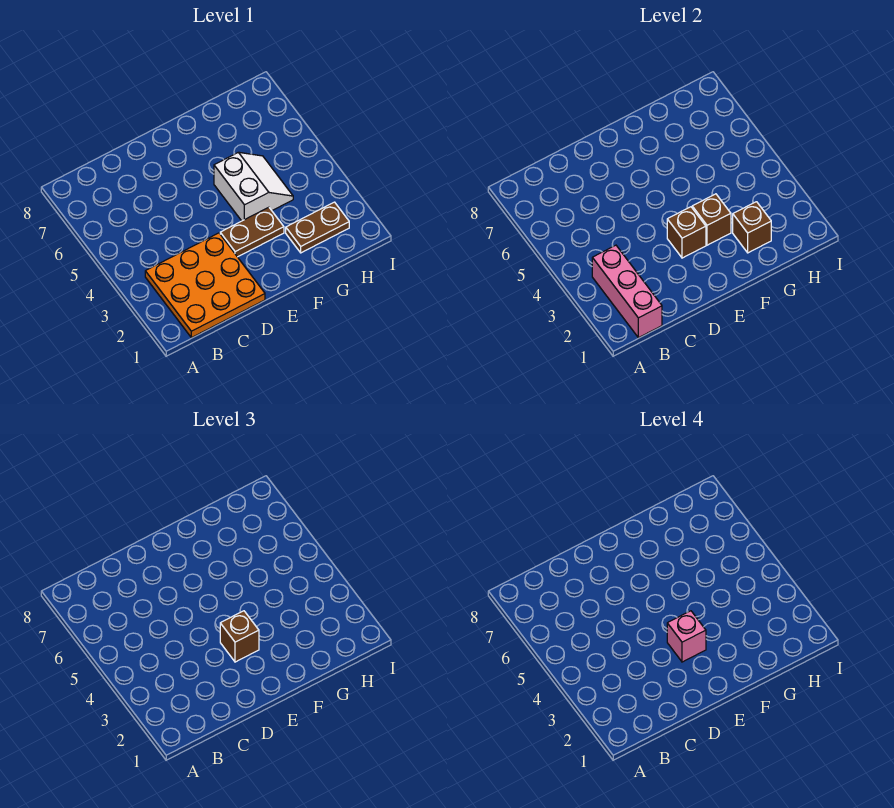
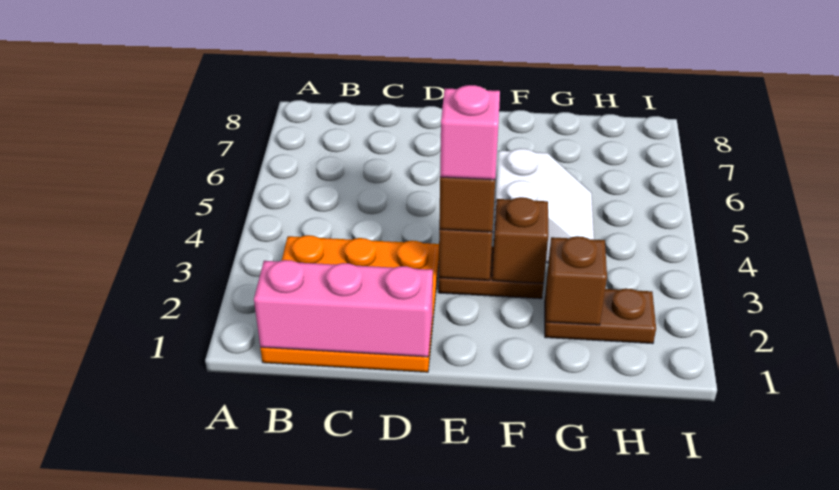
pink 1x3 brick [592,245,662,338] -> pink 1x3 brick turned to [254,260,433,357]

